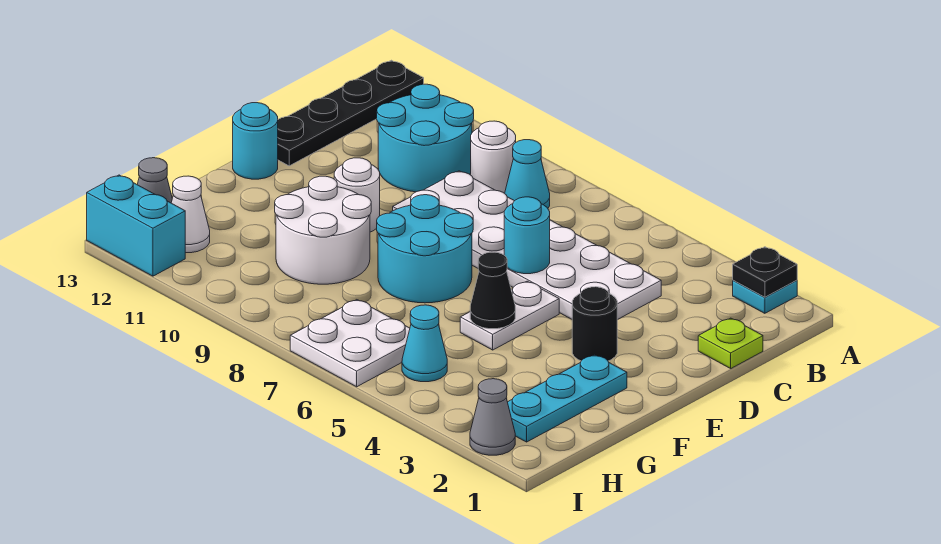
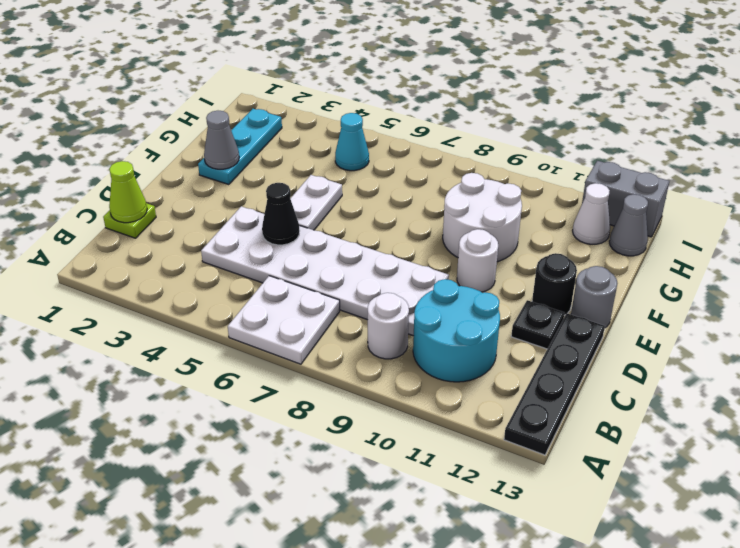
cyan 1x1 plate [733,280,797,313] -> none
black 1x1 plate [733,247,797,297] -> black 1x1 plate moved to [511,300,564,349]
cyan 1x1 cone [505,140,550,208] -> none
none -> lime 1x1 cone [109,161,147,223]
cyan 1x1 round brick [504,197,550,274] -> none
black 1x1 round brick [572,287,617,361] -> black 1x1 round brick moved to [532,253,577,315]
cyan 2x2 round brick [377,195,473,303] -> none
cyan 1x1 round brick [233,103,278,179] -> grey 1x1 round brick [571,266,617,328]
black 1x1 cone [470,252,515,329] -> black 1x1 cone moved to [262,183,300,245]
white 2x2 plate [290,300,410,387] -> white 2x2 plate moved to [228,276,340,364]
grey 1x1 cone [470,379,515,455] -> grey 1x1 cone moved to [204,111,239,169]
cyan 1x2 brick [87,175,185,276] -> grey 1x2 brick [582,161,669,237]

